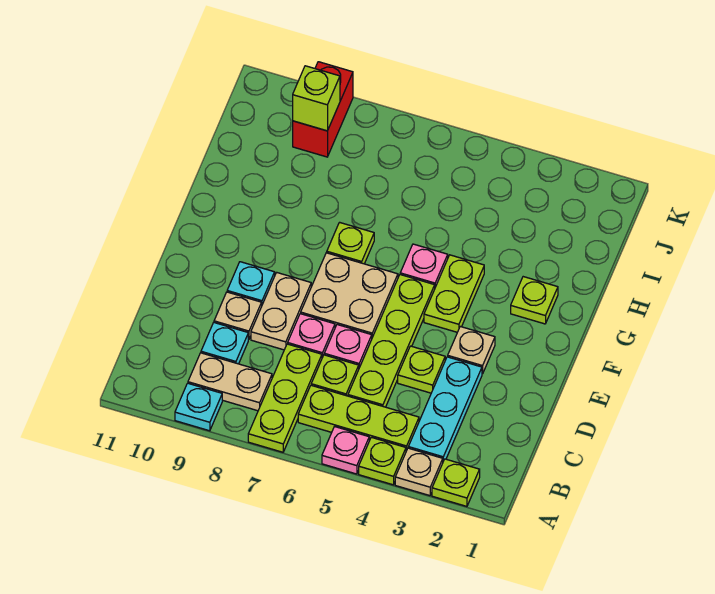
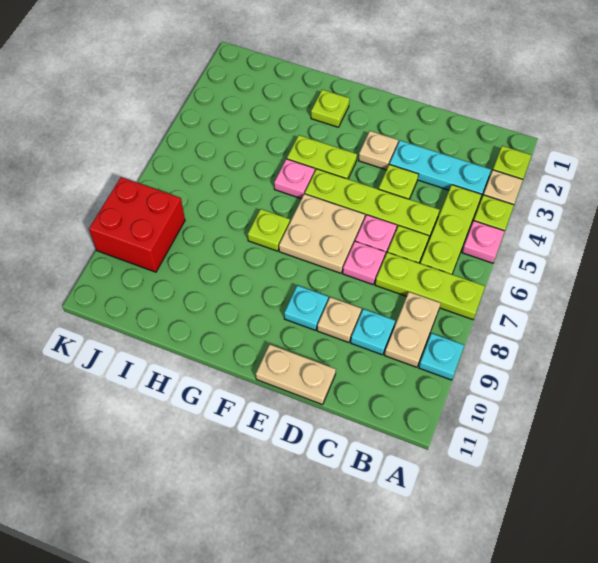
tan 1x2 plate [251,272,311,350] -> tan 1x2 plate moved to [256,345,336,405]
red 1x2 brick [293,62,353,157] -> red 2x2 brick [89,177,185,272]
lime 1x1 brick [293,66,340,131] -> none

